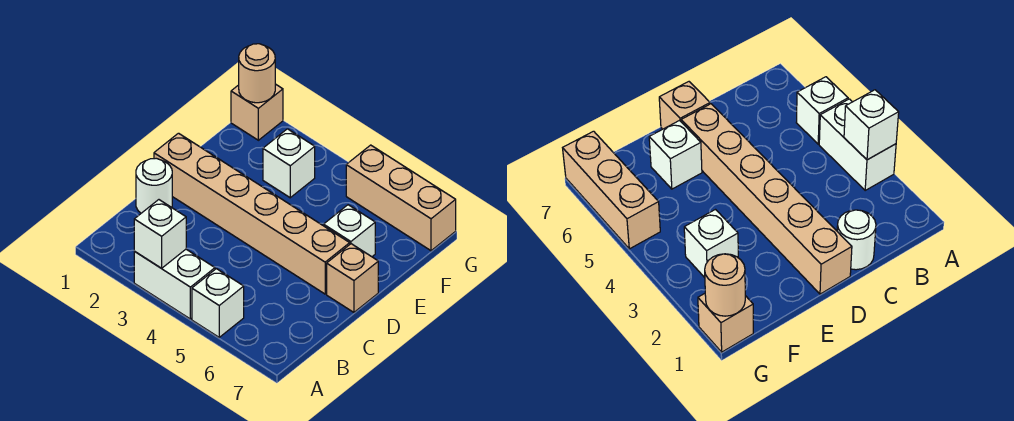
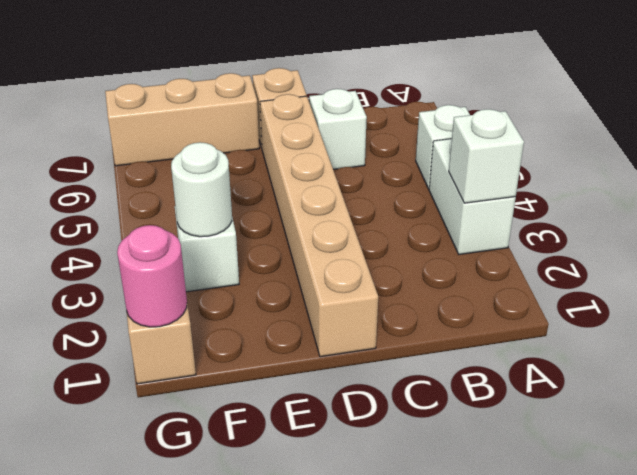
white 1x1 round brick [136,158,172,213] -> white 1x1 round brick moved to [171,142,232,237]
white 1x1 brick [324,205,375,257] -> white 1x1 brick moved to [309,89,367,170]
tan 1x1 round brick [239,44,275,103] -> pink 1x1 round brick [117,225,187,327]
tan 1x3 brick [346,145,456,251] -> tan 1x3 brick turned to [105,73,259,166]

